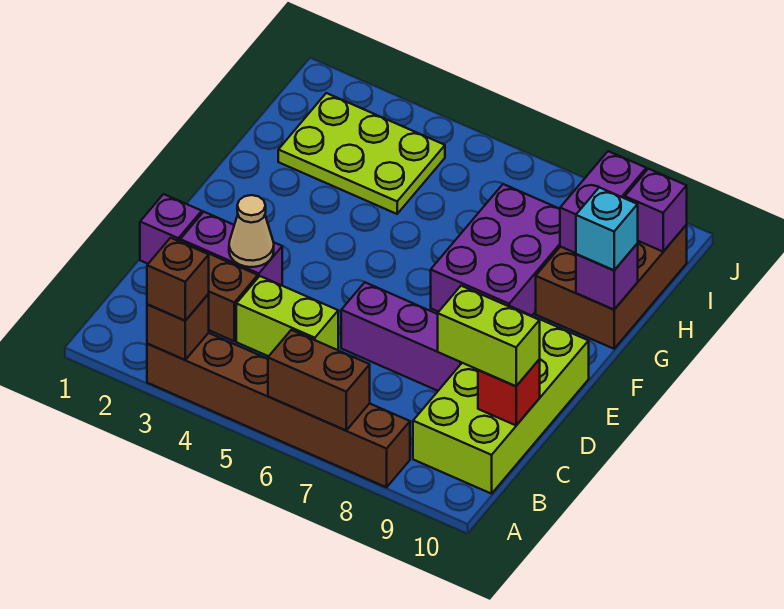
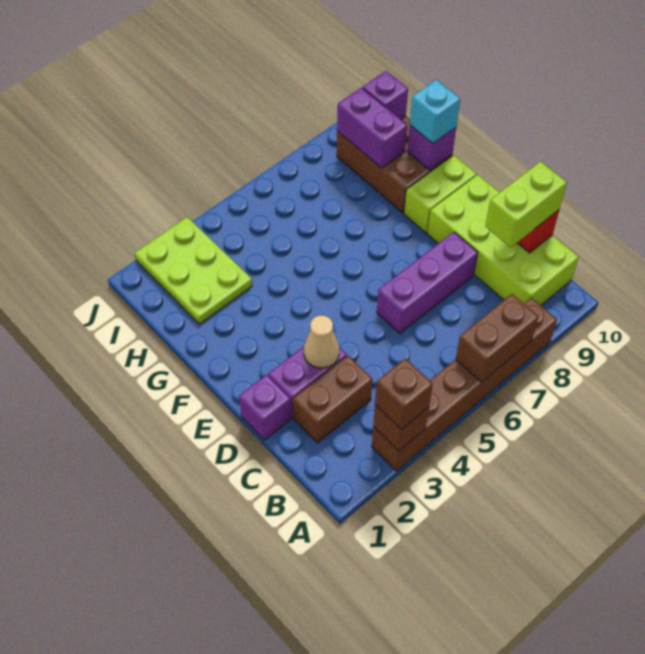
lime 1x2 brick [236,276,338,356] -> lime 1x2 brick moved to [404,155,477,233]
purple 2x3 brick [431,184,560,316] -> none
lime 2x3 plate [278,93,445,214] -> lime 2x3 plate turned to [135,217,252,324]

